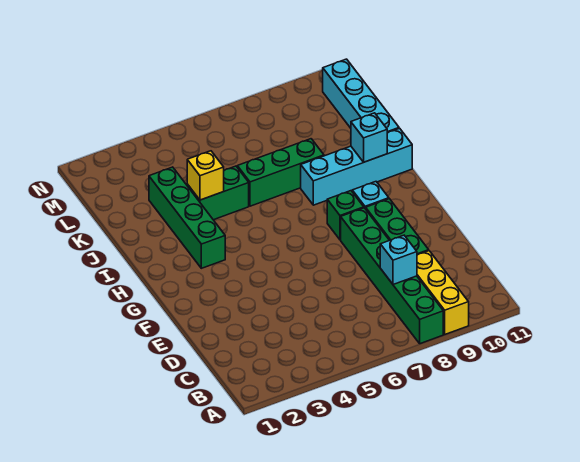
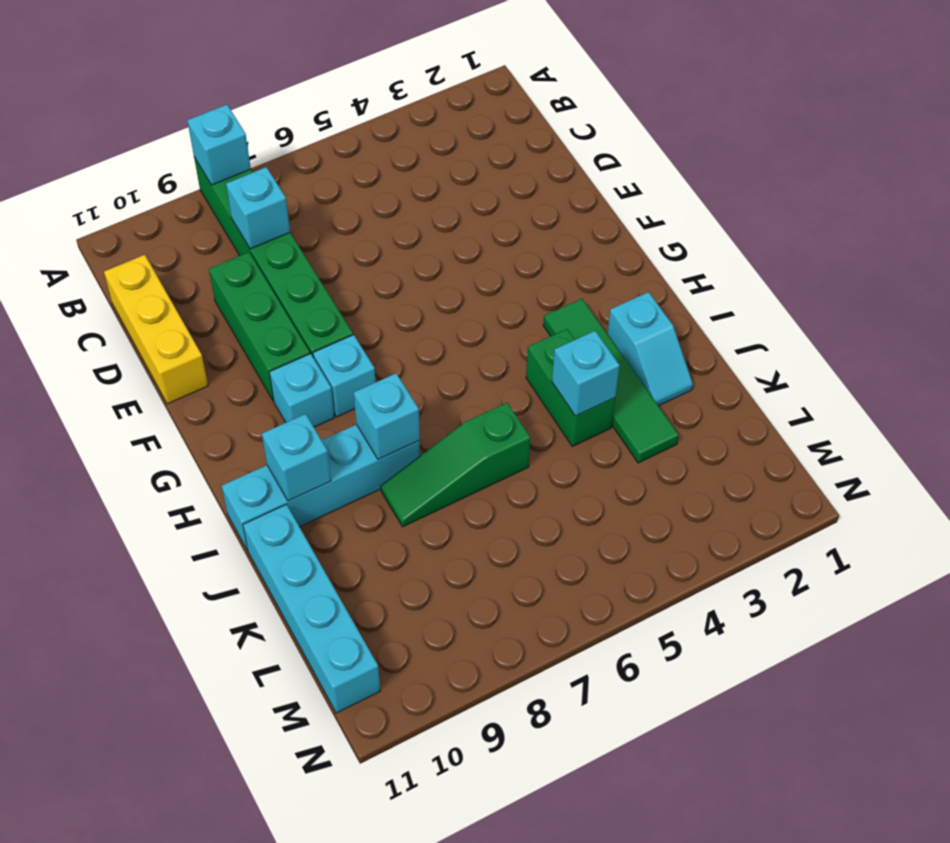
none -> cyan 1x1 brick [187,105,251,185]
yellow 1x3 brick [417,251,469,334] -> yellow 1x3 brick moved to [104,255,208,404]
green 1x1 brick [327,191,364,240] -> cyan 1x1 brick [313,335,376,417]
green 1x4 brick [149,167,225,268] -> green 1x4 tile [543,299,679,463]
none -> cyan 1x2 slope [607,292,693,406]
none -> cyan 1x1 brick [354,374,420,459]
green 1x2 brick [187,166,249,220] -> green 1x2 brick turned to [526,329,615,446]
yellow 1x1 brick [187,151,224,200] -> cyan 1x1 brick [552,331,620,416]
green 1x3 brick [237,139,324,206] -> green 1x3 slope [381,403,530,527]

